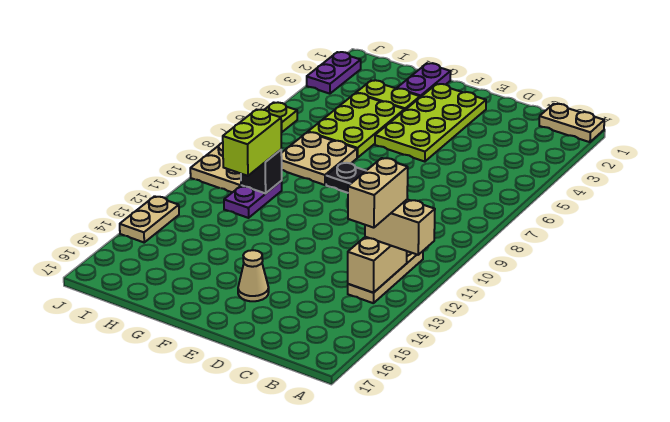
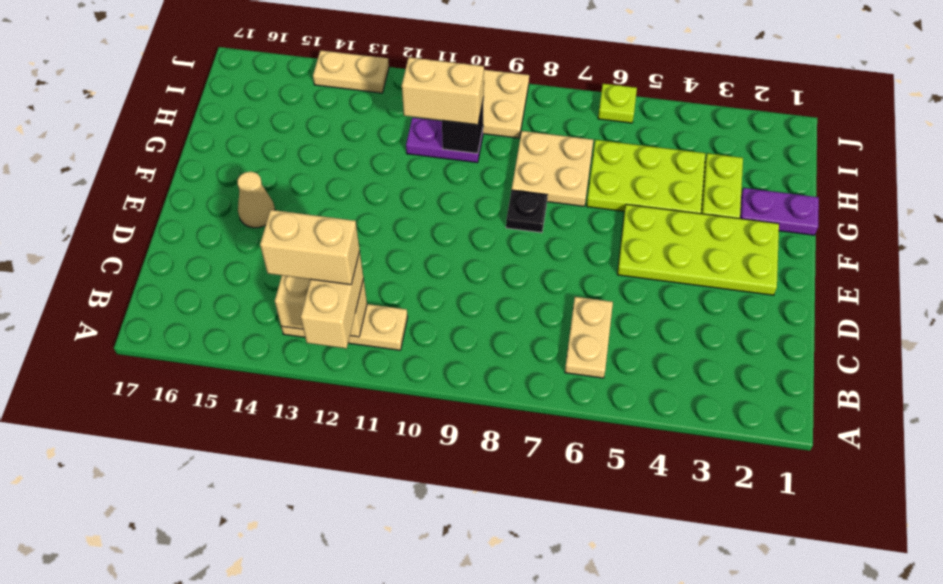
tan 1x2 plate [539,104,604,142] -> tan 1x2 plate moved to [565,297,613,378]
lime 1x2 brick [223,110,281,176] -> tan 1x2 brick [402,57,484,125]
purple 1x2 plate [307,52,361,94] -> none

